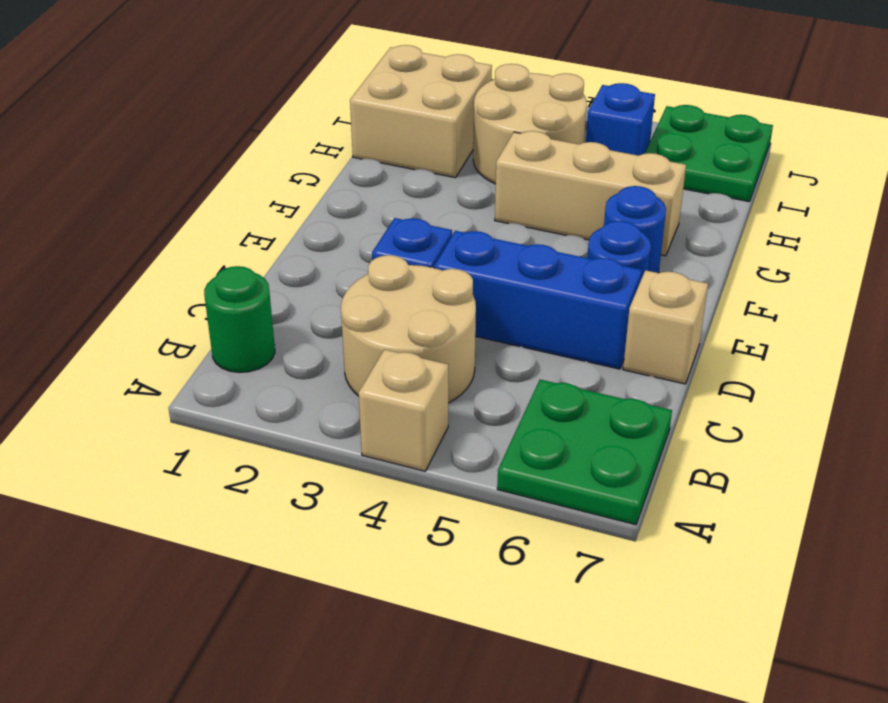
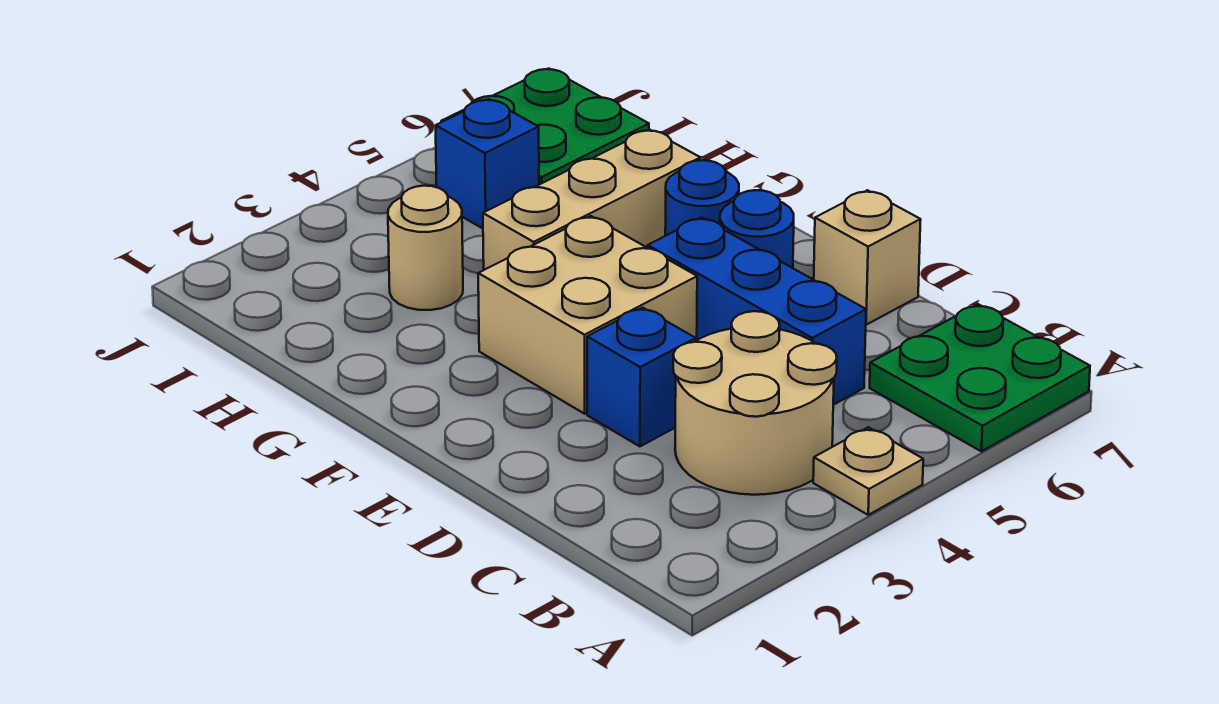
tan 1x1 brick [359,350,448,471] -> tan 1x1 plate [813,427,923,515]
green 1x1 round brick [204,266,275,373] -> none
blue 1x3 brick [434,231,642,369] -> blue 1x3 brick turned to [648,218,866,405]
tan 2x2 brick [350,45,492,178] -> tan 2x2 brick moved to [478,216,697,414]
tan 2x2 round brick [473,64,587,184] -> tan 1x1 round brick [388,186,463,310]

